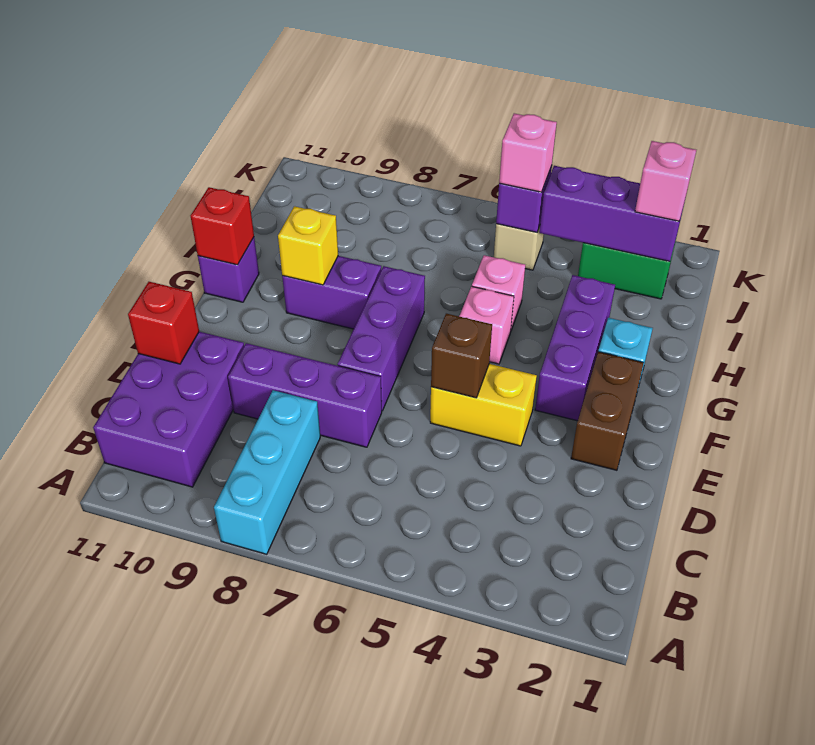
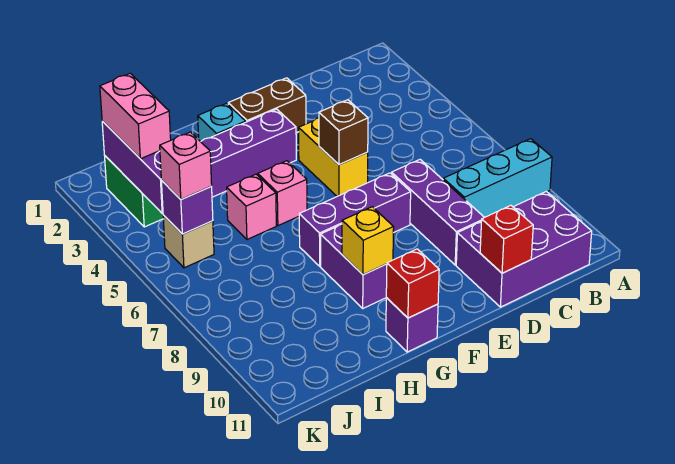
pink 1x1 brick [635,141,696,221] -> pink 1x2 brick [100,73,171,159]

